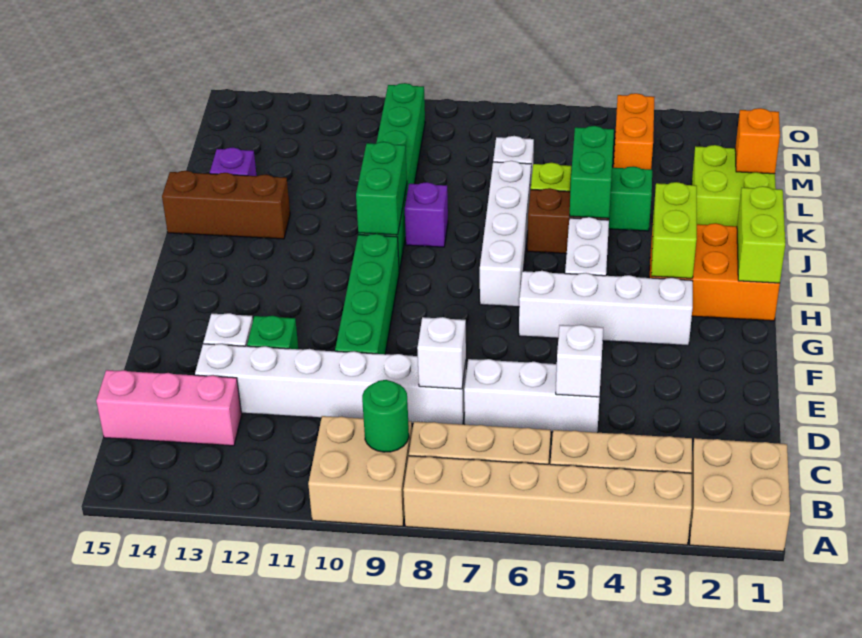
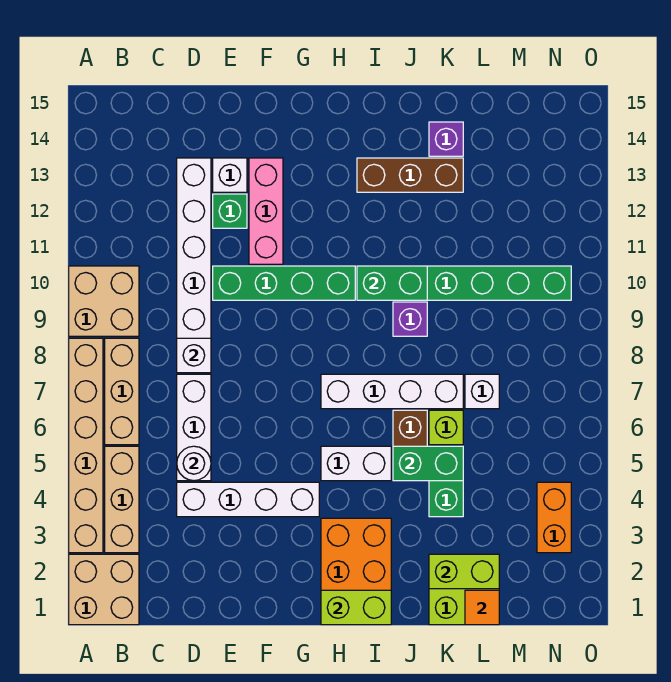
green 1x1 round brick [362,380,409,452] -> none
pink 1x3 brick [96,370,242,446] -> pink 1x3 brick moved to [249,158,283,264]
white 1x1 brick [556,325,603,397] -> white 1x1 round brick [177,446,211,481]
white 1x4 brick [519,271,693,346] -> white 1x4 brick turned to [177,482,319,517]
lime 1x2 brick [651,182,697,278] -> lime 1x2 brick moved to [429,554,499,589]
brown 1x3 brick [162,171,290,239] -> brown 1x3 brick turned to [357,158,463,192]
orange 1x1 brick [735,108,780,174] -> orange 1x1 tile [465,590,499,625]
orange 1x2 brick [614,93,654,169] -> orange 1x2 brick turned to [537,482,571,553]

